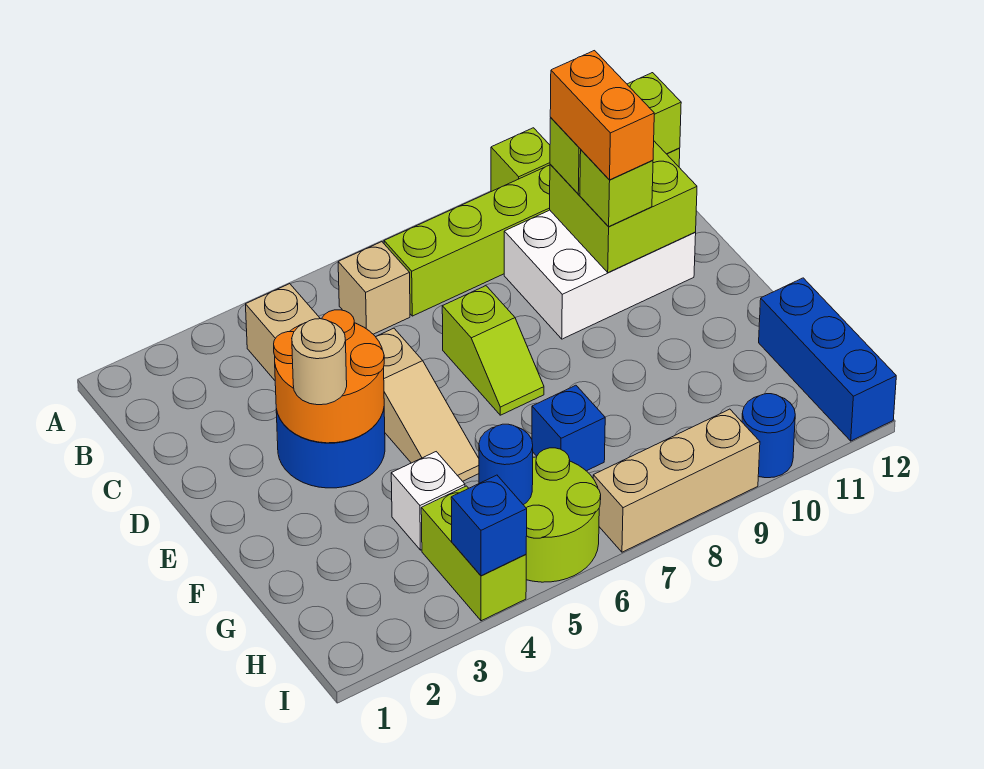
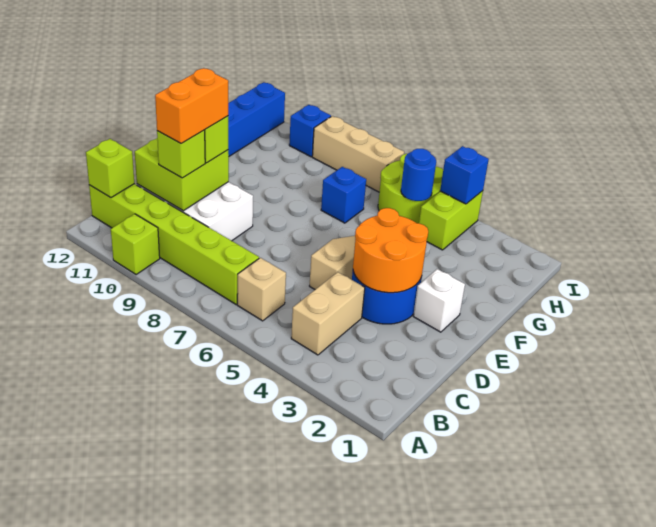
lime 1x2 slope [442,286,544,415] -> none
tan 1x1 round brick [292,319,347,405] -> none
white 1x1 brick [391,452,465,550] -> white 1x1 brick moved to [413,269,465,332]
blue 1x1 round brick [742,394,795,478] -> blue 1x1 brick [289,105,331,157]

